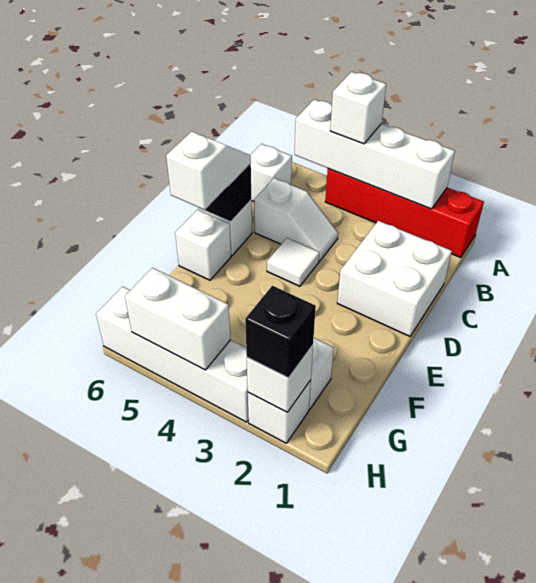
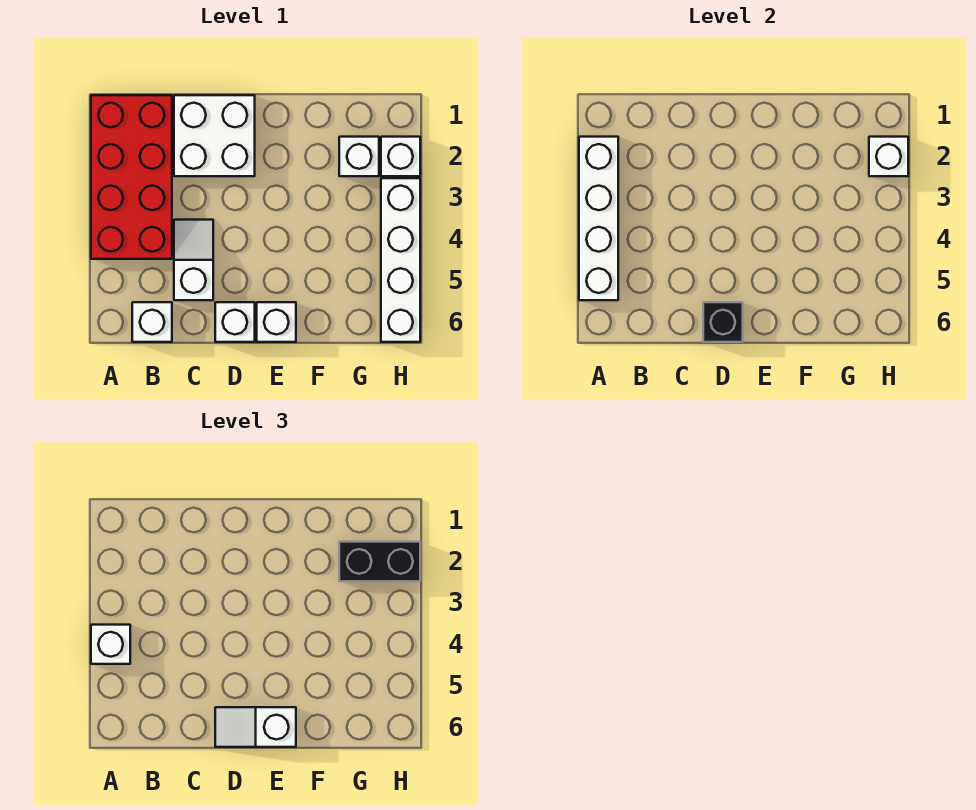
red 1x4 brick [325,168,484,258] -> red 2x4 brick [91,95,172,259]
white 1x1 tile [267,238,319,286] -> none
black 1x1 brick [245,286,316,378] -> black 1x2 brick [339,542,420,581]
white 1x2 brick [125,268,231,370] -> none

